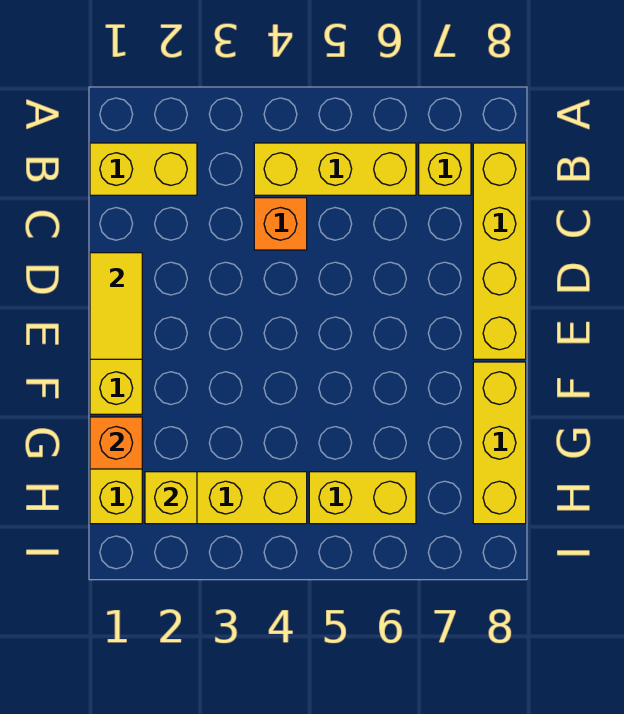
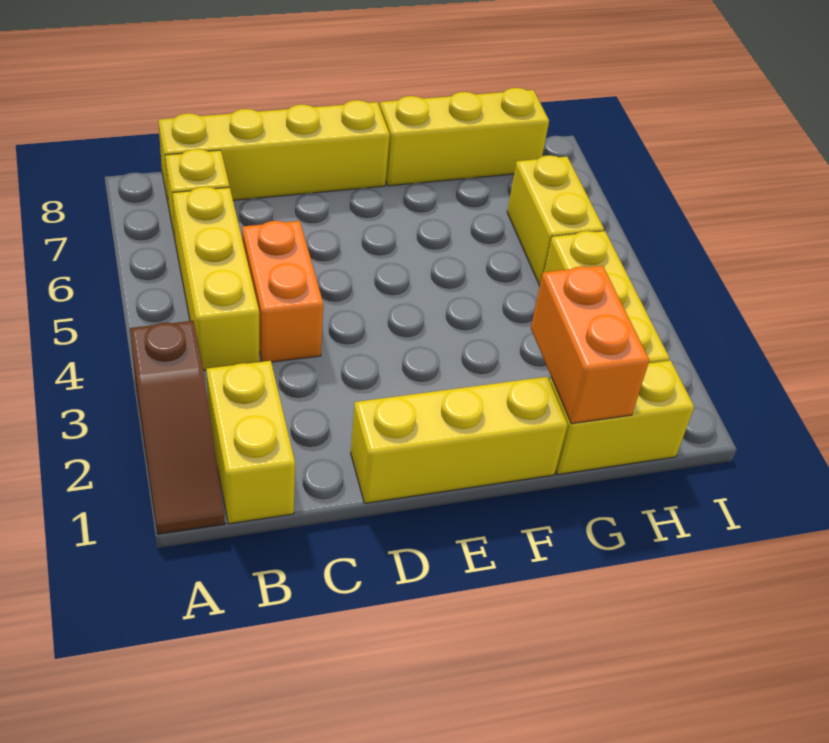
none -> brown 1x3 slope [130,321,225,534]
orange 1x1 brick [254,198,307,250] -> orange 1x2 brick [242,221,323,362]
yellow 1x2 tile [90,253,142,359] -> none
orange 1x1 brick [90,417,142,469] -> orange 1x2 brick [531,266,650,424]
yellow 1x1 brick [145,472,197,524] -> none

